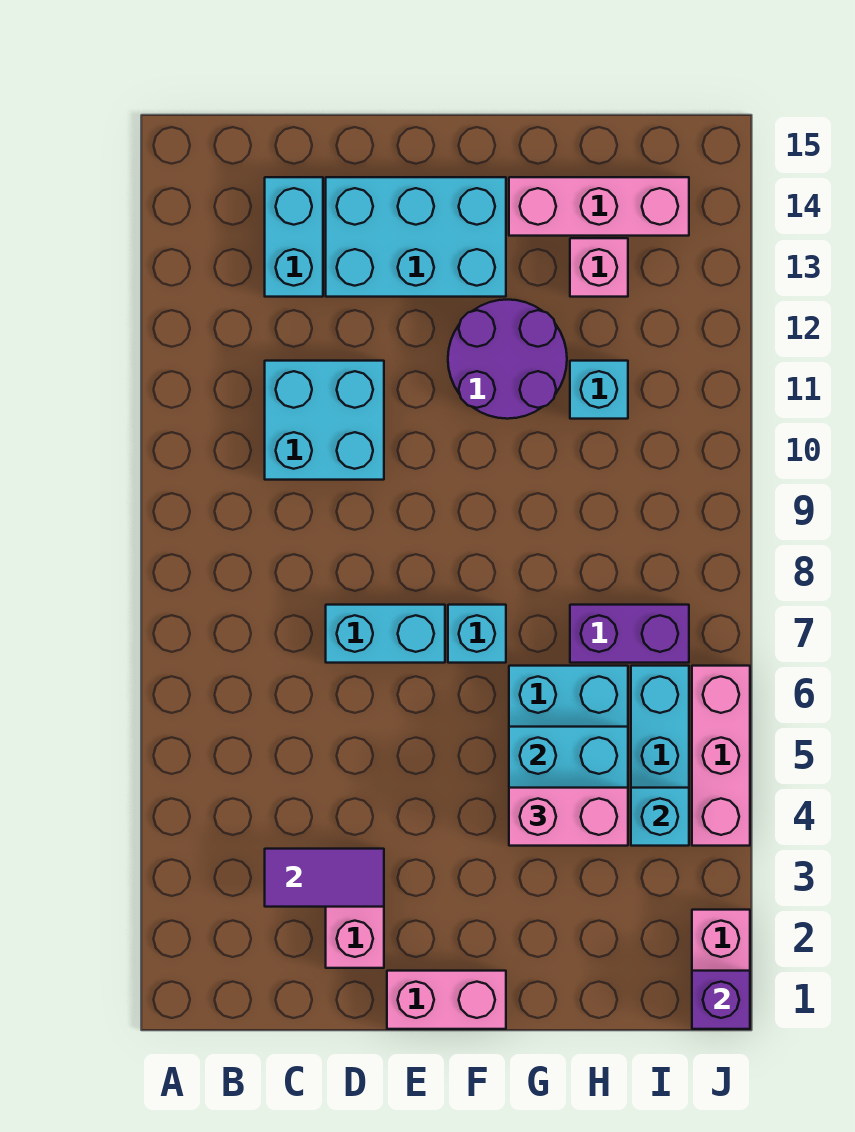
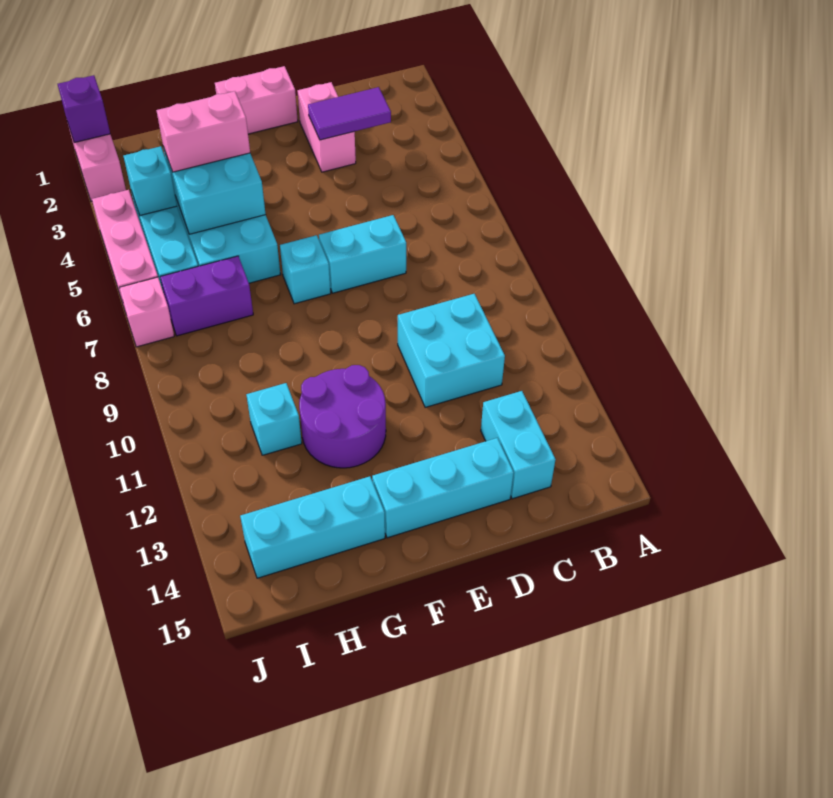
cyan 2x3 brick [326,177,506,297] -> cyan 1x3 brick [372,438,514,538]
pink 1x3 brick [509,177,689,236] -> cyan 1x3 brick [240,476,385,578]
pink 1x1 brick [570,238,628,297] -> pink 1x1 brick moved to [119,277,174,347]

